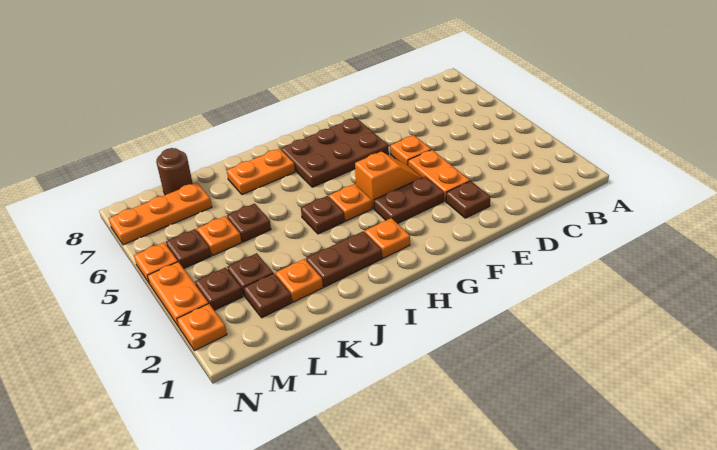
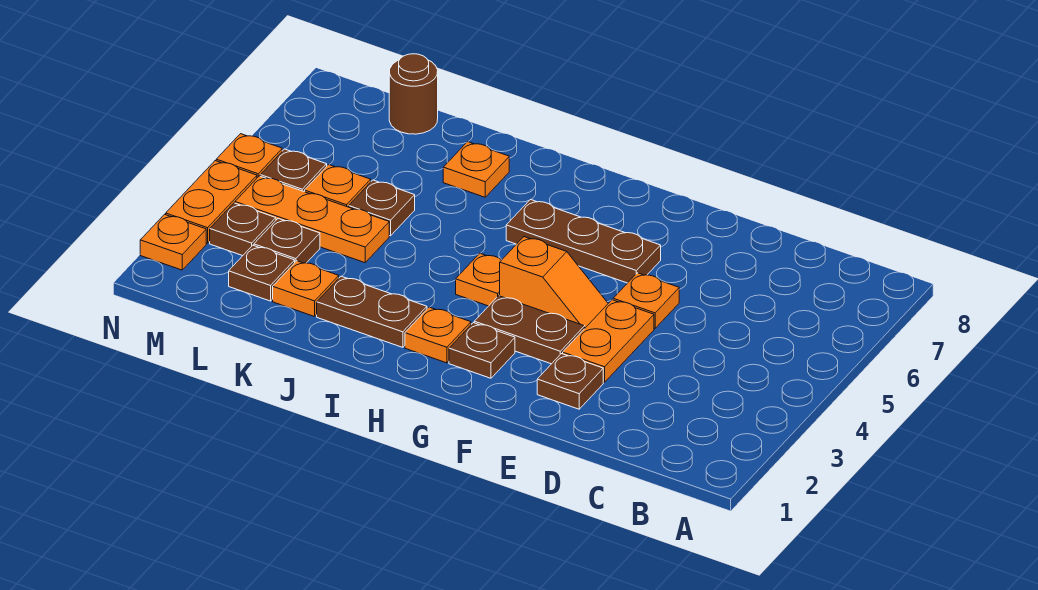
brown 2x3 plate [281,118,389,187] -> brown 1x3 plate [506,200,661,283]
brown 1x1 plate [301,196,345,234] -> brown 1x1 plate moved to [449,323,515,378]
orange 1x2 plate [227,149,295,195] -> orange 1x1 plate [443,142,509,197]
orange 1x3 plate [109,182,212,245] -> orange 1x3 plate moved to [235,176,389,263]

